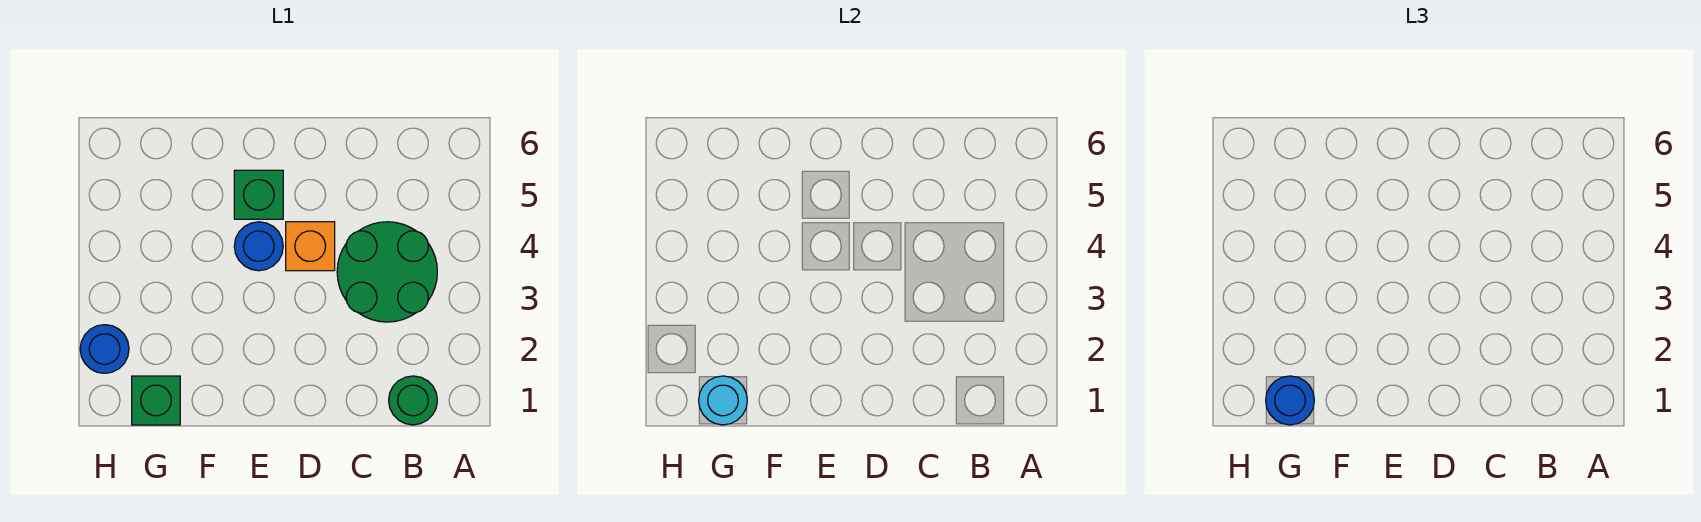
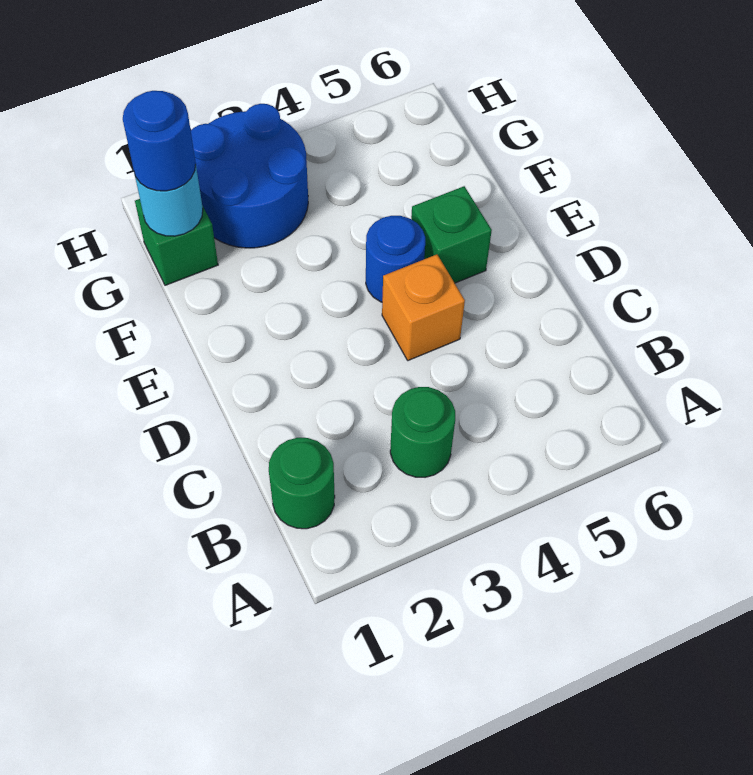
green 2x2 round brick [337,222,437,322] -> green 1x1 round brick [390,387,455,477]
blue 1x1 round brick [80,325,129,373] -> blue 2x2 round brick [191,104,308,248]

